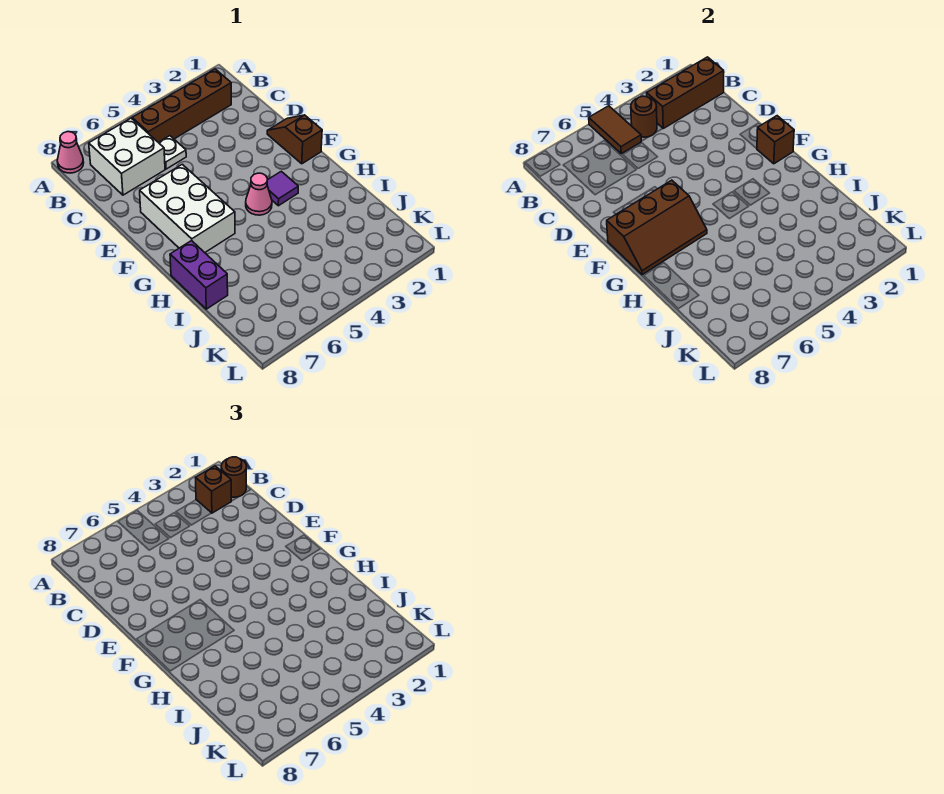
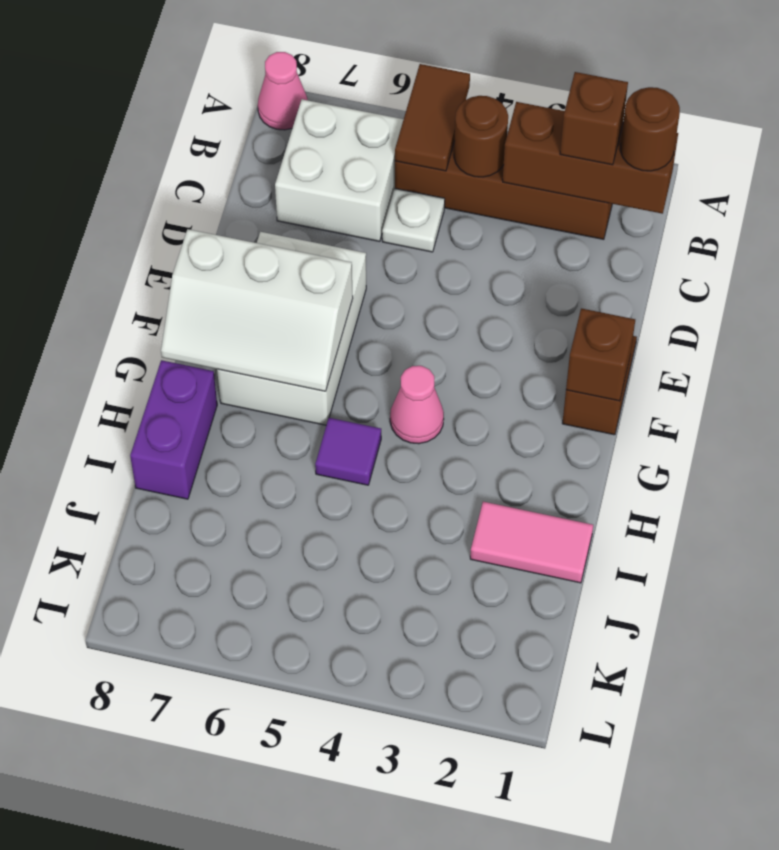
brown 2x3 slope [607,180,707,275] -> white 2x3 slope [161,229,353,391]
purple 1x1 tile [267,171,298,206] -> purple 1x1 tile moved to [315,418,381,485]
none -> pink 1x2 tile [470,502,593,583]

